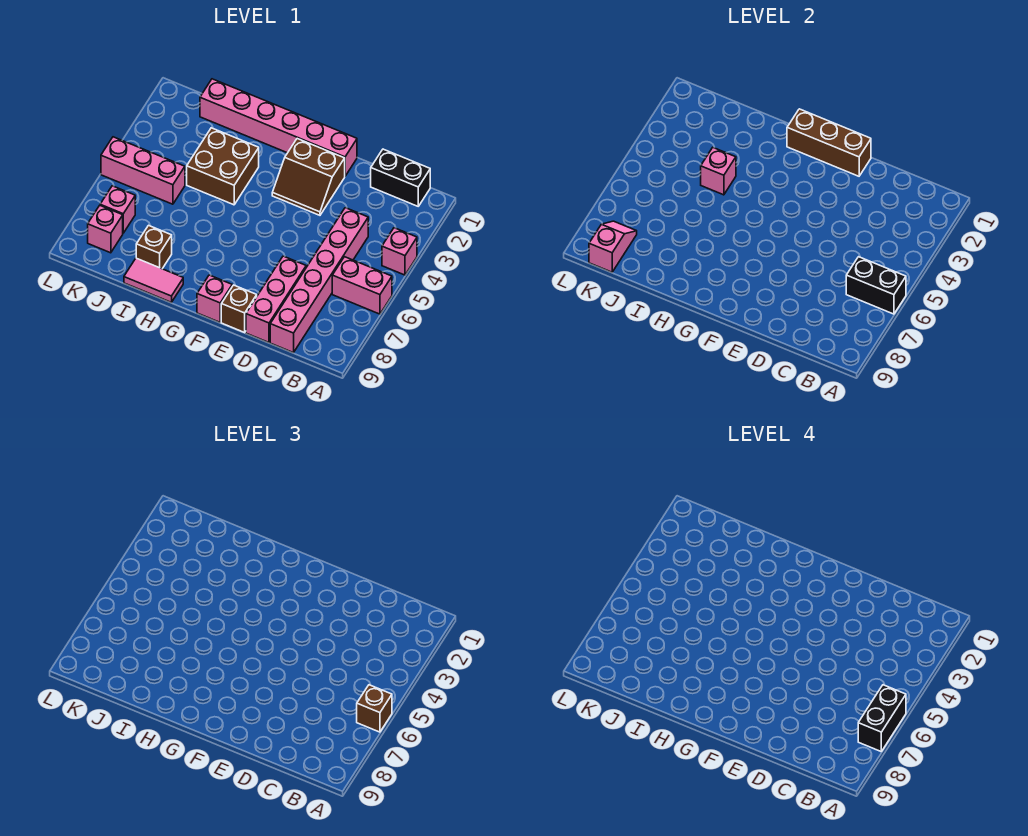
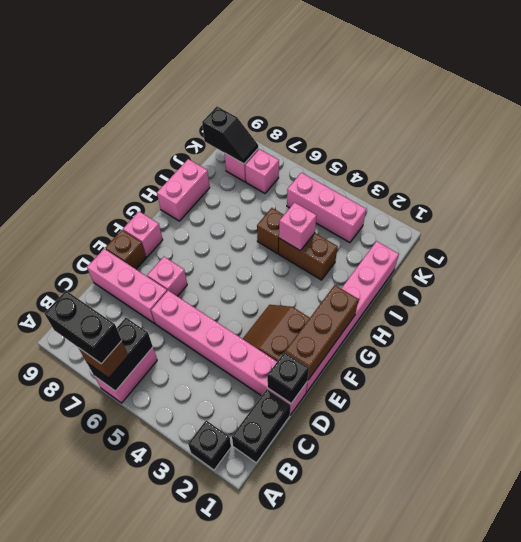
none -> black 1x1 brick [188,420,231,470]
pink 1x1 brick [382,228,417,275] -> pink 1x1 brick moved to [147,257,187,296]
pink 1x6 brick [270,208,368,353] -> pink 1x6 brick moved to [151,291,307,415]
none -> black 1x1 brick [267,352,309,403]
brown 2x2 brick [187,128,259,205] -> brown 1x2 brick [279,233,338,280]
pink 1x2 tile [124,258,183,302] -> pink 1x2 brick [157,159,210,221]
brown 1x1 brick [136,225,172,269] -> brown 1x1 brick moved to [257,208,284,254]
pink 1x3 brick [101,137,185,204] -> pink 1x3 brick turned to [287,173,366,243]
pink 1x2 slope [589,221,637,272] -> black 1x2 slope [202,106,258,164]

